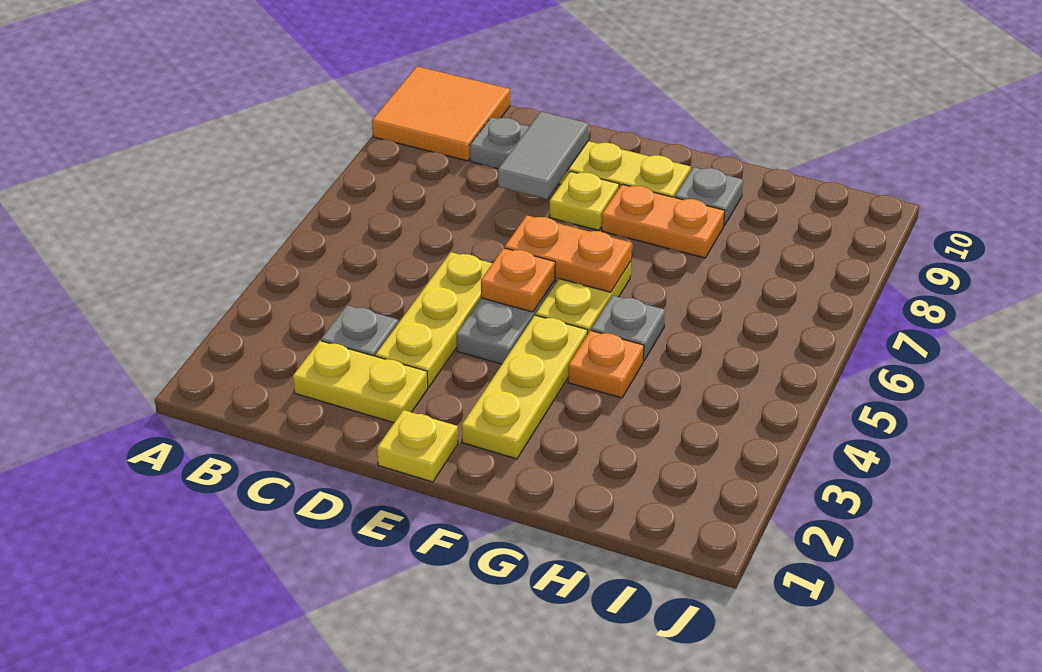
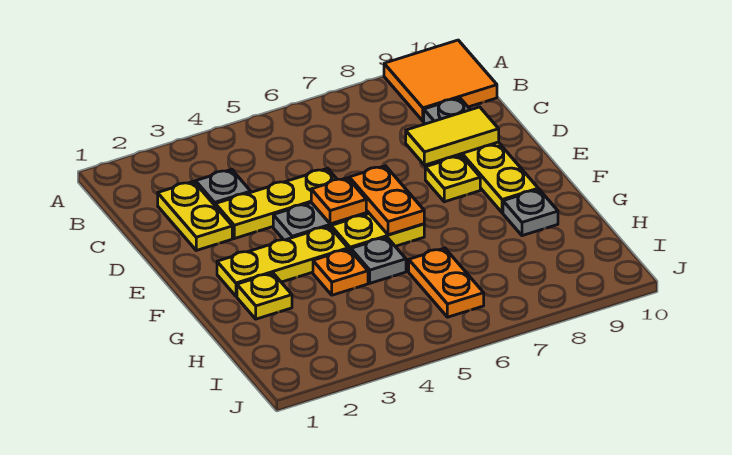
grey 1x2 tile [498,112,589,199] -> yellow 1x2 tile [406,107,499,165]
yellow 1x1 plate [377,410,458,482] -> yellow 1x1 plate moved to [237,273,292,319]
orange 1x2 plate [602,184,725,258] -> orange 1x2 plate moved to [409,248,484,317]

